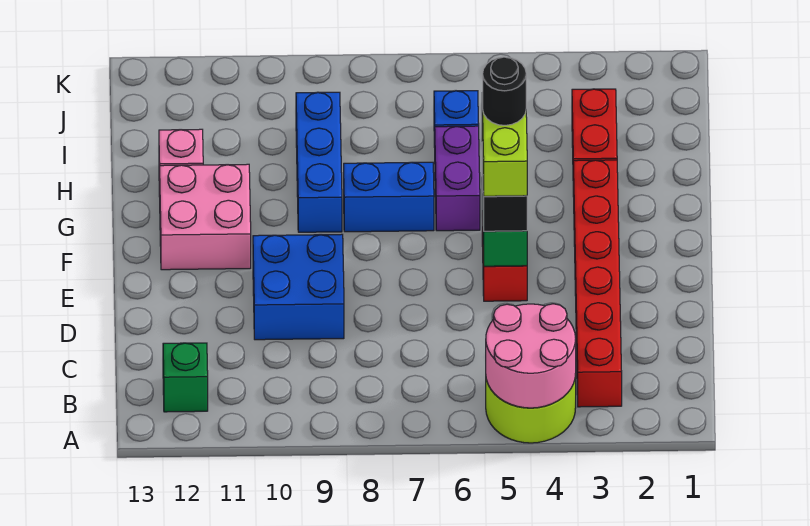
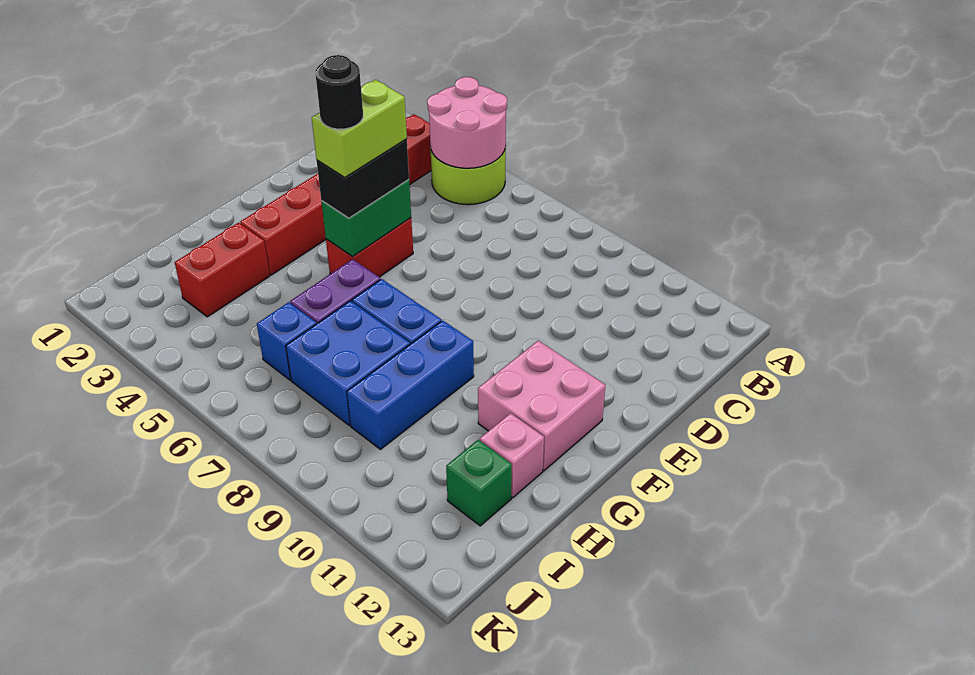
green 1x1 brick [163,343,208,412] -> green 1x1 brick moved to [446,440,512,526]
blue 2x2 brick [253,234,344,340] -> blue 2x2 brick moved to [286,301,410,425]

